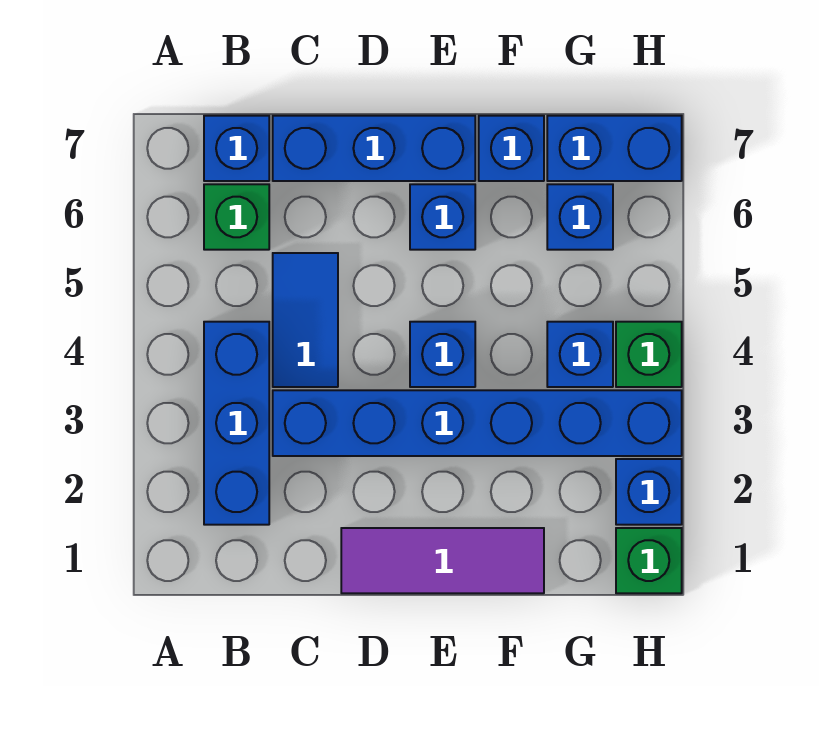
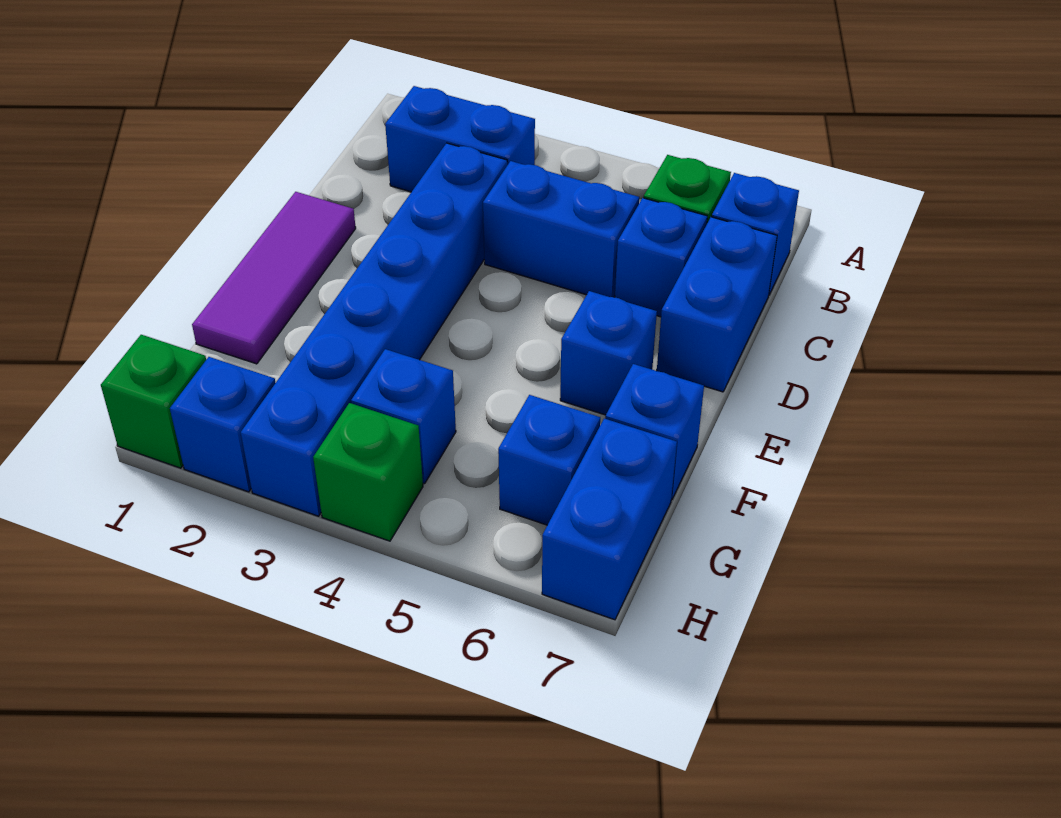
blue 1x3 brick [204,322,269,525] -> blue 1x2 brick [385,86,535,192]
blue 1x2 tile [273,253,338,387] -> blue 1x2 brick [483,161,639,297]
blue 1x3 brick [273,116,475,181] -> blue 1x2 brick [657,217,777,392]
blue 1x1 brick [410,322,475,387] -> blue 1x1 brick moved to [615,198,707,317]

